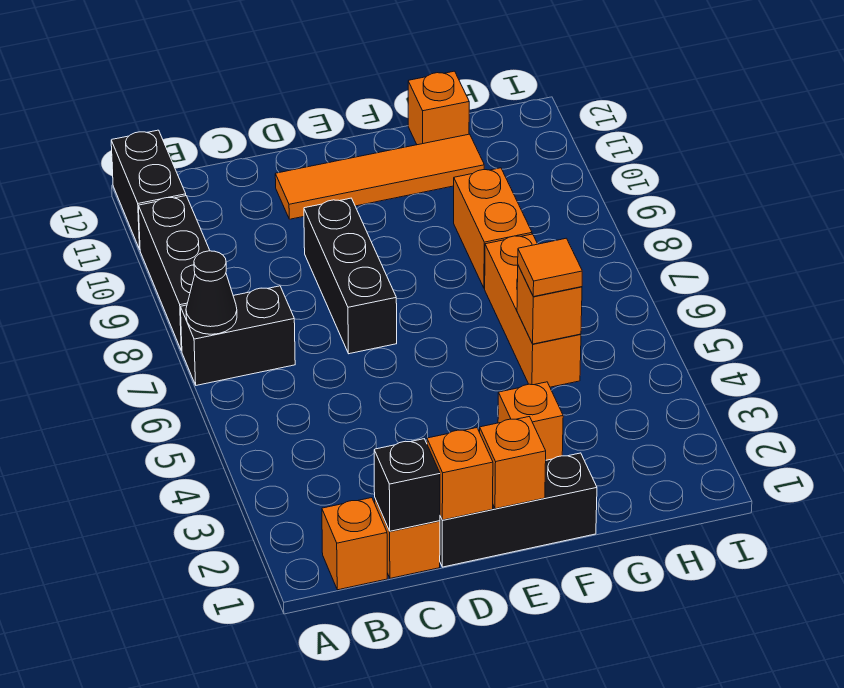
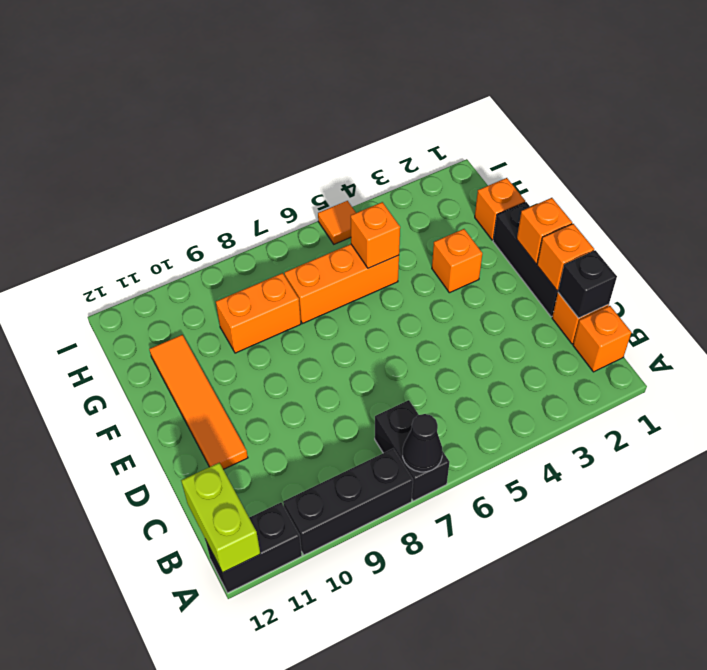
none -> lime 1x2 brick [181,463,260,573]
black 1x3 brick [304,198,397,354] -> none
orange 1x1 tile [518,238,582,297] -> orange 1x1 tile moved to [318,201,356,244]
orange 1x1 brick [408,71,469,145] -> orange 1x1 brick moved to [475,178,525,240]

